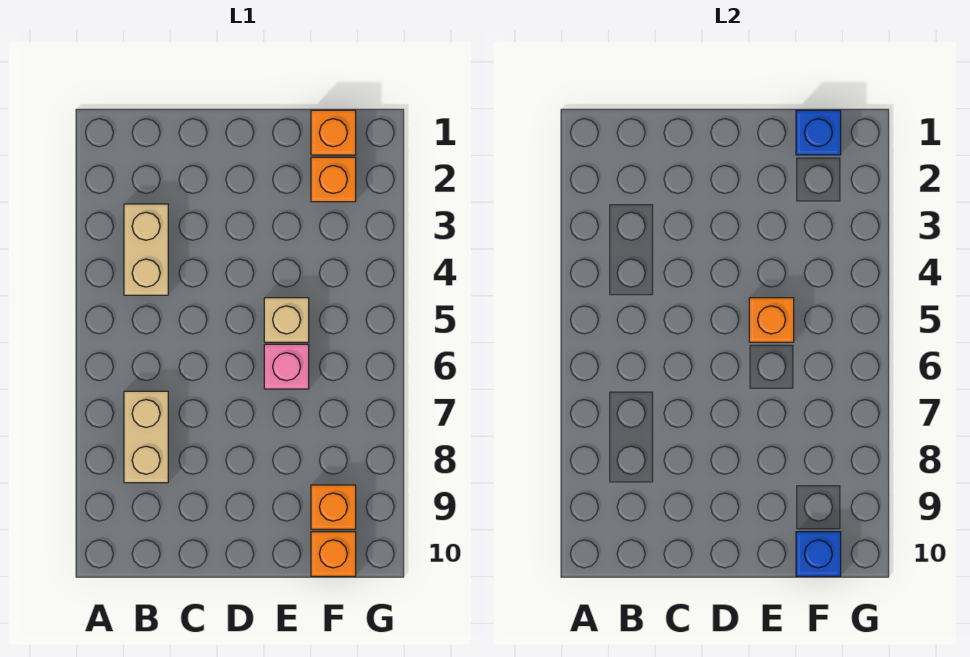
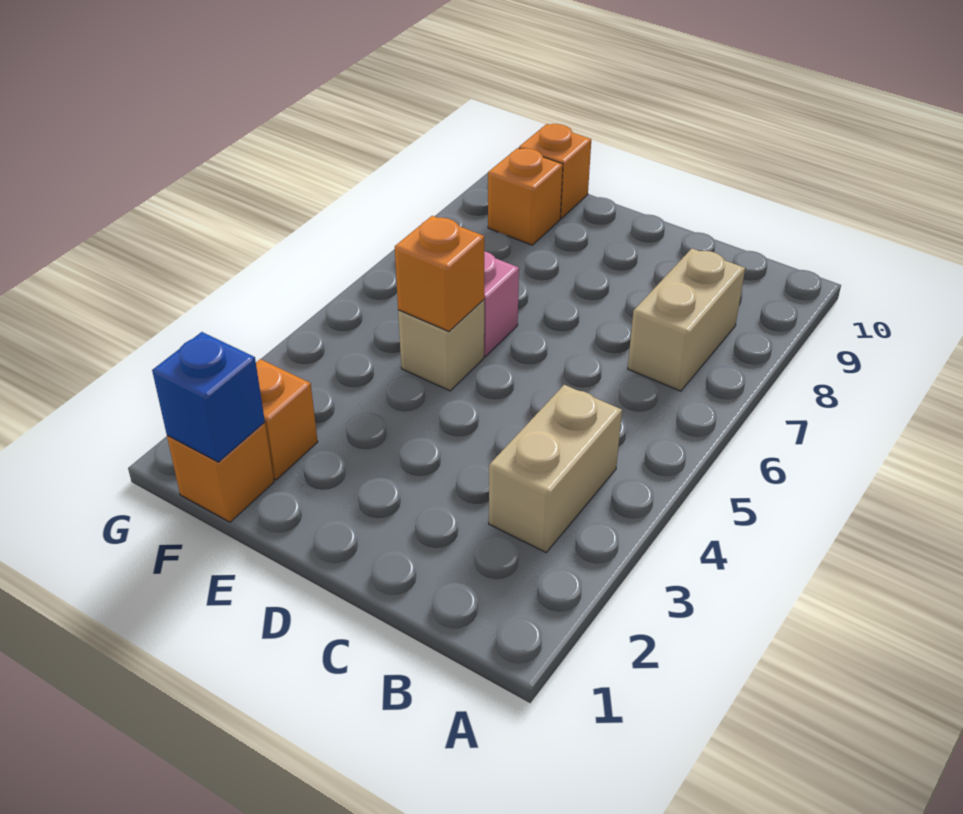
blue 1x1 brick [796,532,841,576] -> none

